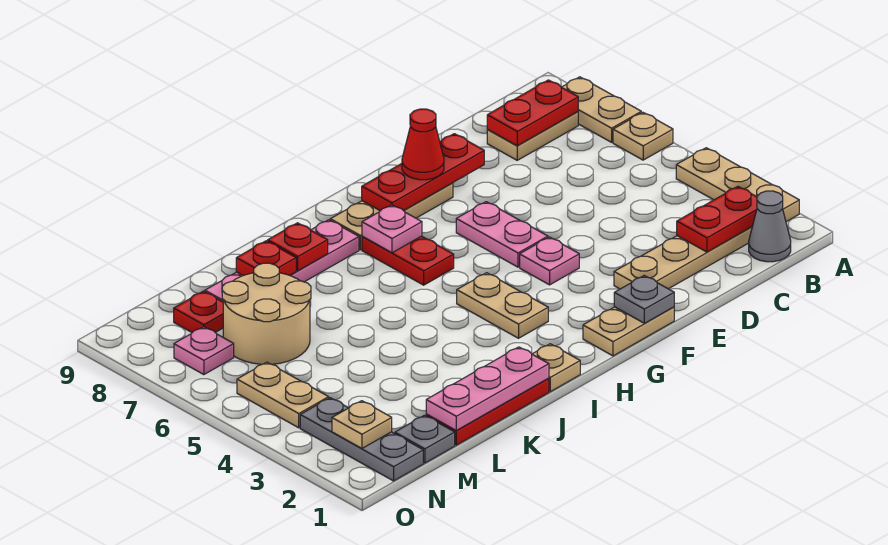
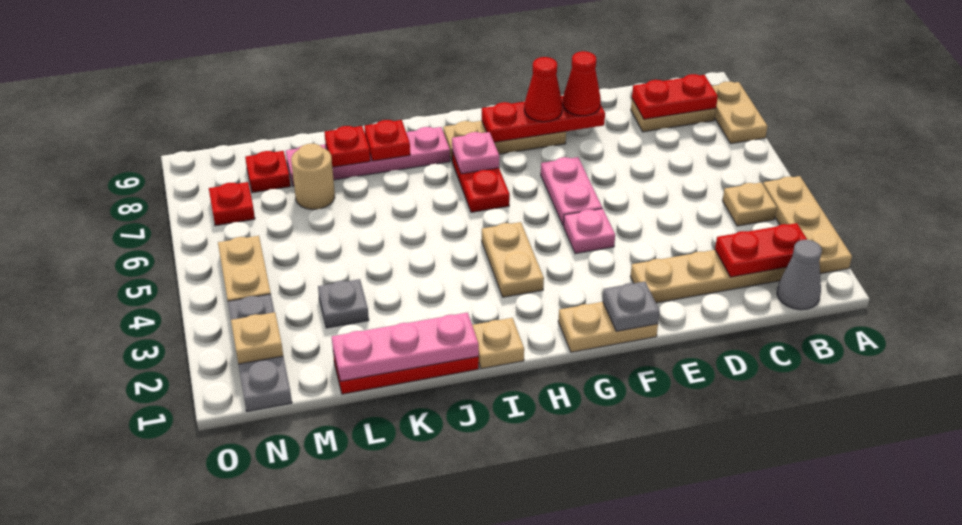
tan 1x1 plate [613,112,673,160] -> tan 1x1 plate moved to [723,182,777,226]
none -> red 1x1 cone [563,51,601,116]
tan 2x2 round brick [222,263,311,364] -> tan 1x1 round brick [291,144,335,210]
grey 1x1 plate [395,415,455,463] -> grey 1x1 plate moved to [318,279,369,328]
pink 1x1 plate [174,327,234,375] -> red 1x1 plate [209,182,255,226]

